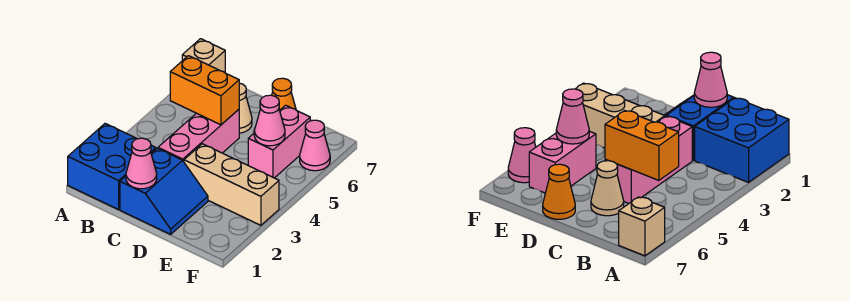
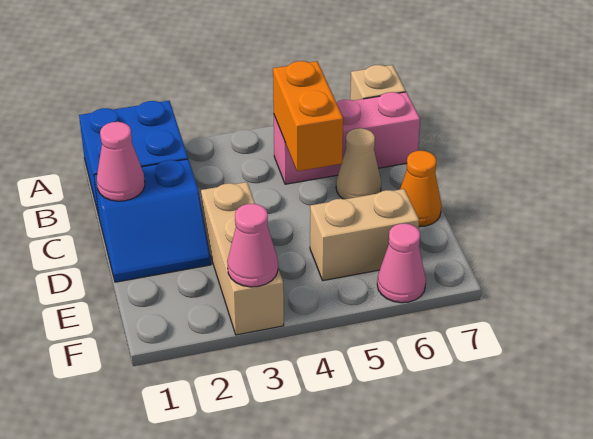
pink 1x3 brick [158,109,239,162] -> pink 1x3 brick moved to [274,92,420,184]
pink 1x2 brick [248,105,310,178] -> tan 1x2 brick [310,189,419,281]
pink 1x1 cone [254,95,285,146] -> pink 1x1 cone moved to [227,204,278,287]

